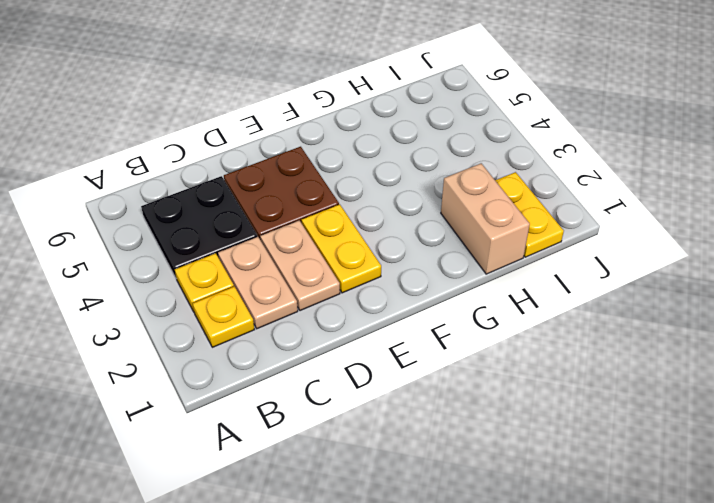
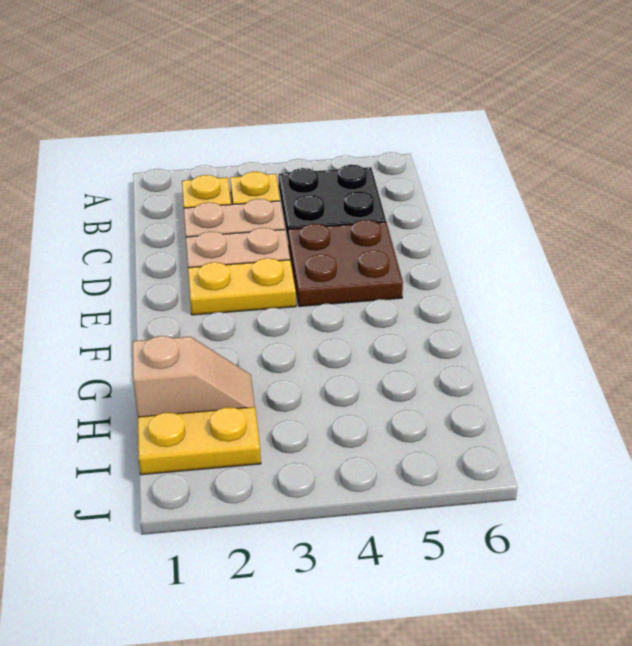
tan 1x2 brick [441,163,530,274] -> tan 1x2 slope [132,336,255,417]

